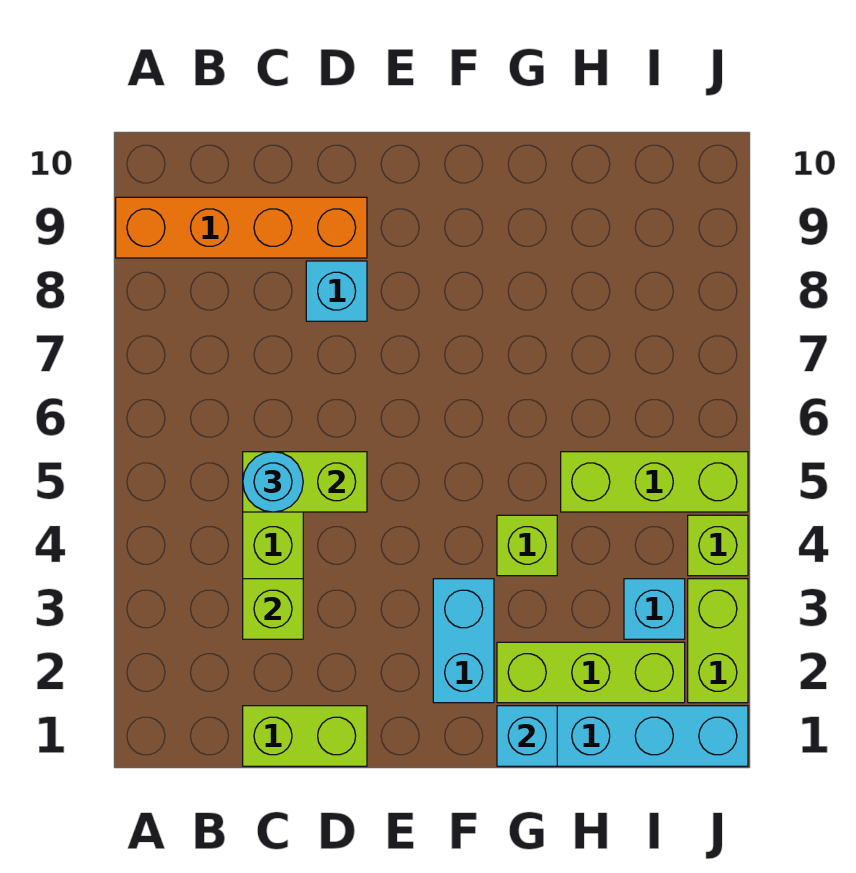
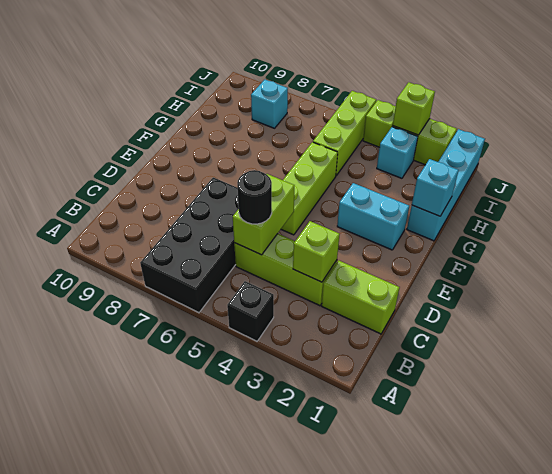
none -> black 1x1 brick [227,281,274,341]
none -> black 2x4 brick [140,177,239,313]
orange 1x4 brick [116,197,367,258] -> none
lime 1x2 brick [243,706,367,766] -> lime 1x2 brick turned to [322,260,400,334]
cyan 1x1 round brick [243,452,303,512] -> black 1x1 round brick [237,170,272,224]
cyan 1x1 brick [306,261,367,321] -> cyan 1x1 brick moved to [251,80,288,128]
lime 1x3 brick [497,642,685,703] -> lime 1x3 brick moved to [281,142,338,235]
lime 1x1 brick [497,515,557,576] -> lime 1x1 brick moved to [393,82,435,135]

